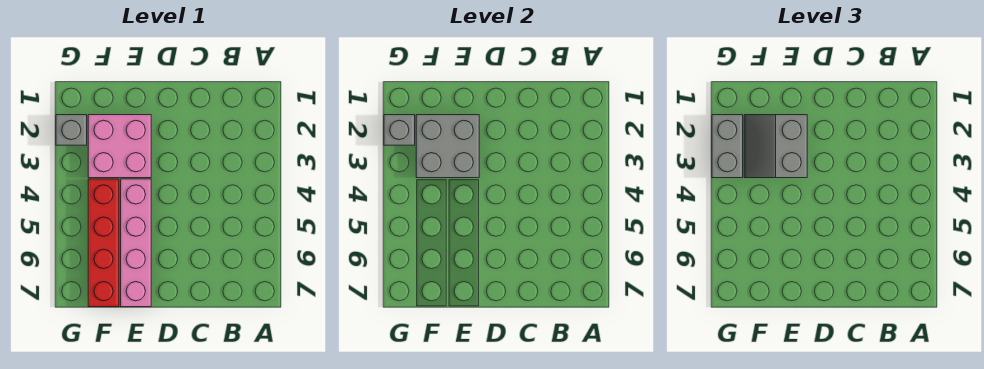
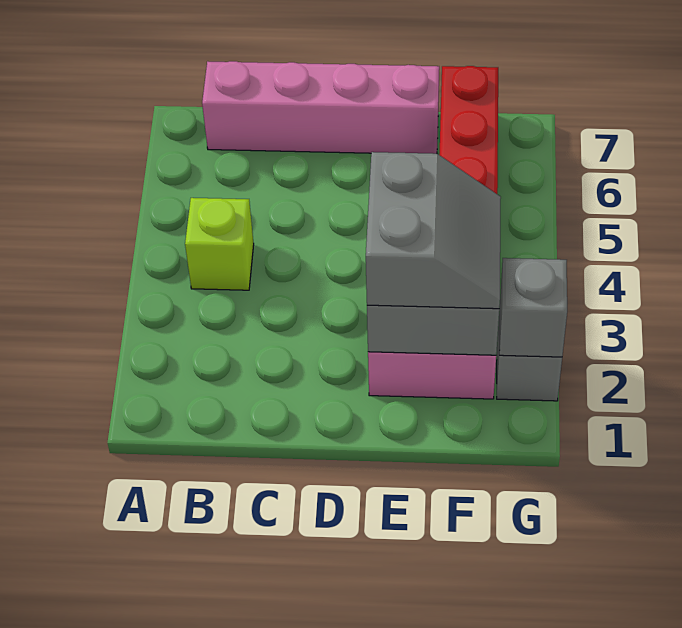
none -> lime 1x1 brick [185,198,254,290]
pink 1x4 brick [121,179,151,307] -> pink 1x4 brick turned to [202,61,439,154]
grey 1x2 brick [712,115,743,178] -> none

